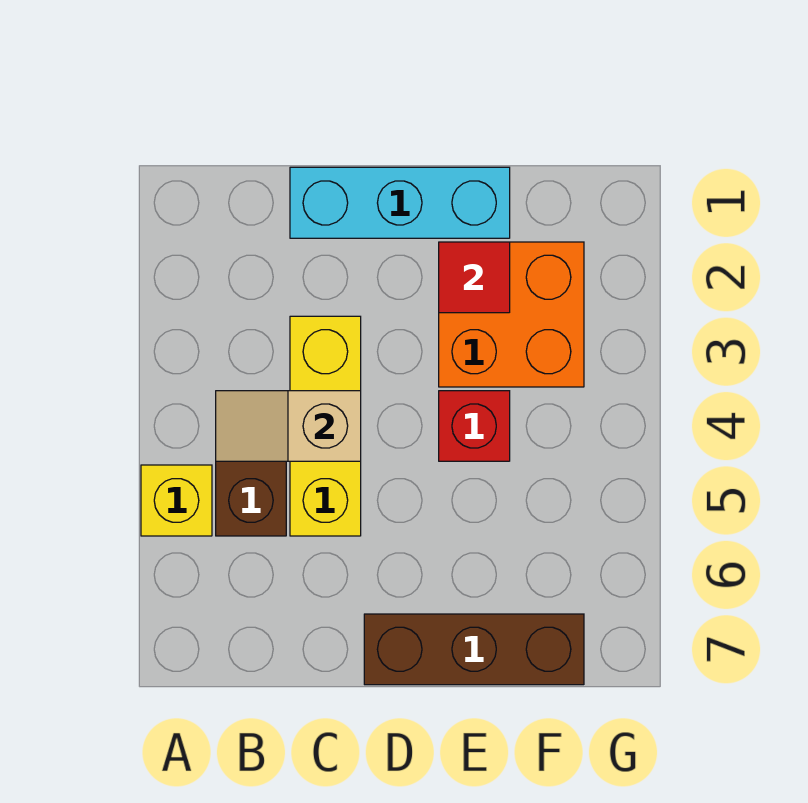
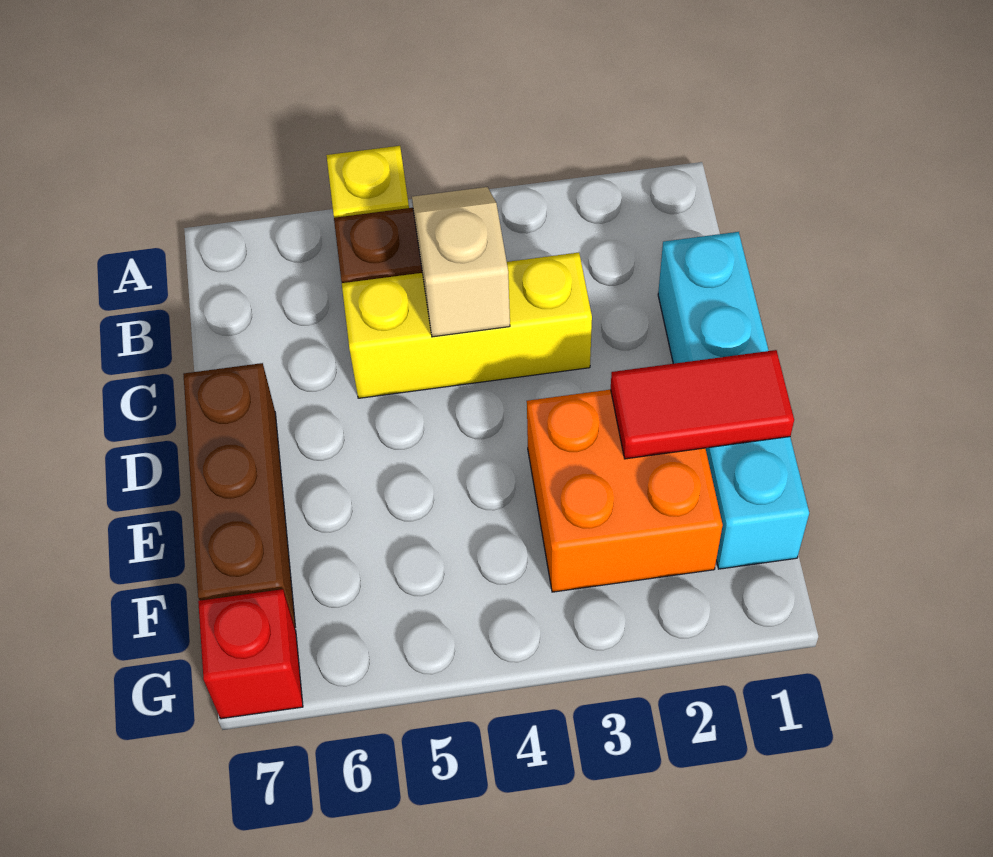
cyan 1x3 brick [290,167,510,238] -> cyan 1x4 brick [658,232,809,569]
red 1x1 tile [439,242,510,313] -> red 1x2 tile [611,350,794,459]
red 1x1 brick [439,391,510,461] -> red 1x1 brick moved to [198,589,303,719]

